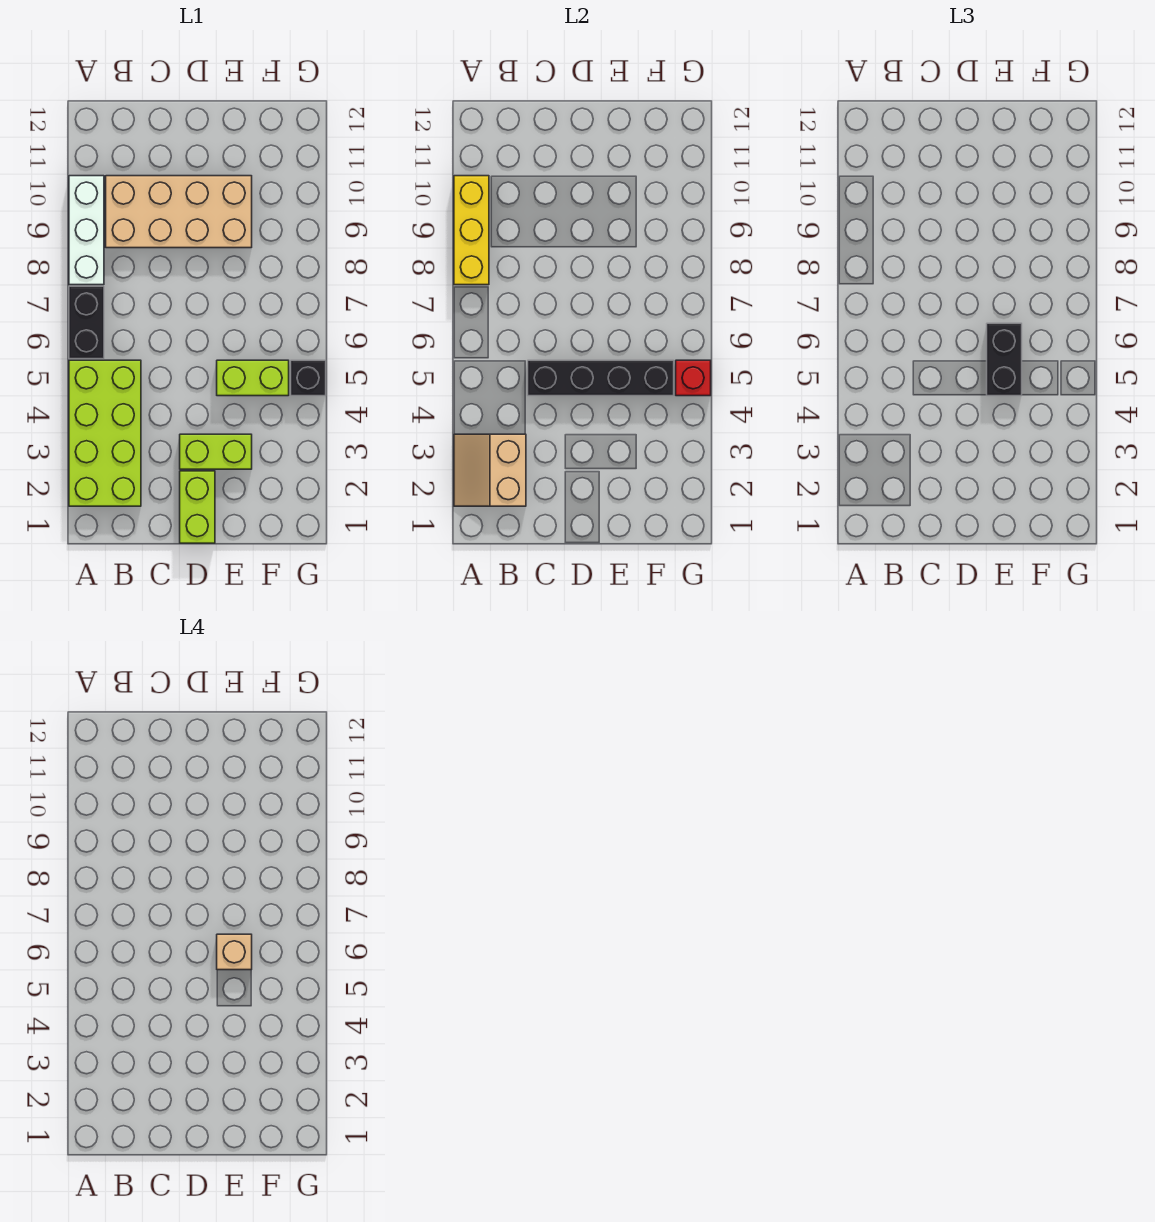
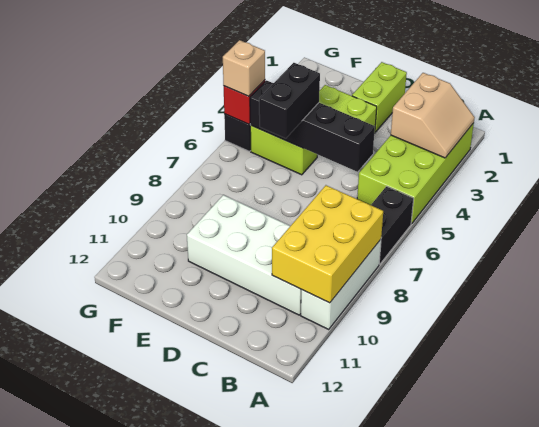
yellow 1x3 brick [454,176,489,285] -> yellow 2x3 brick [272,185,383,303]
tan 2x4 brick [106,176,252,248] -> white 2x4 brick [187,195,302,315]
tan 1x1 brick [217,934,252,970] -> tan 1x1 brick moved to [223,40,265,96]

